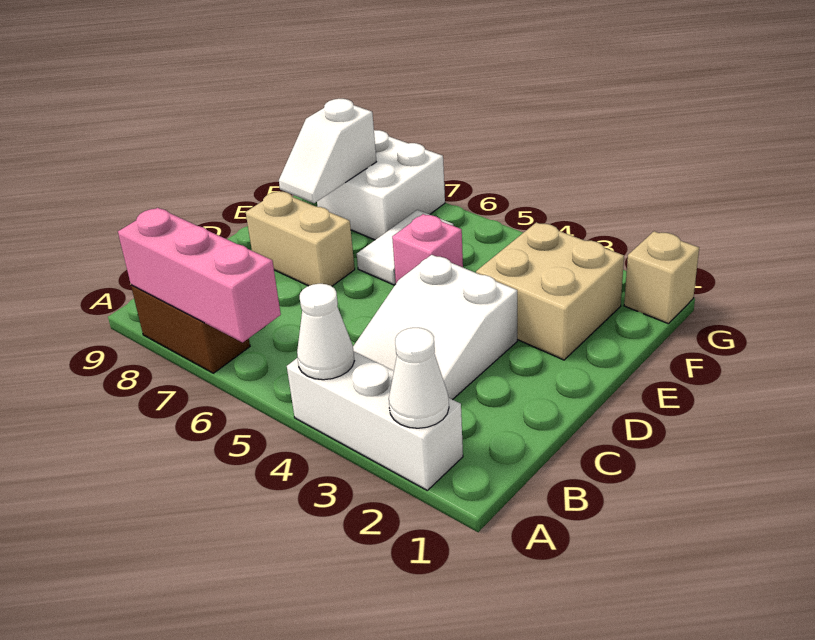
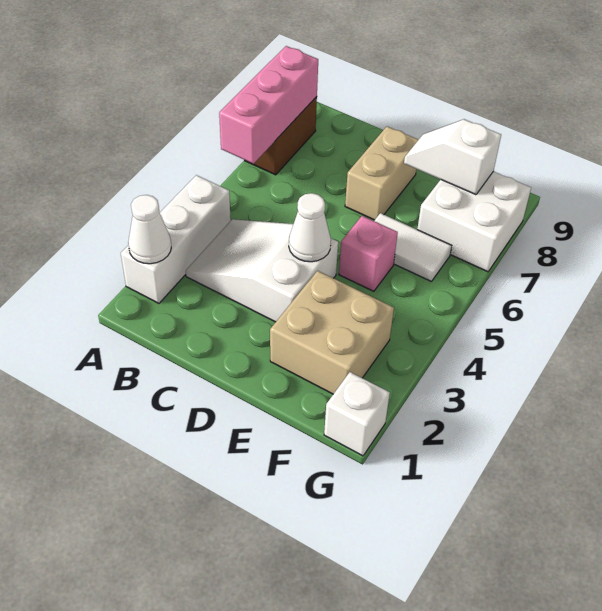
white 1x1 cone [297,284,354,380] -> white 1x1 cone moved to [289,193,331,262]
tan 1x1 brick [624,231,699,324] -> white 1x1 brick [324,372,390,456]

